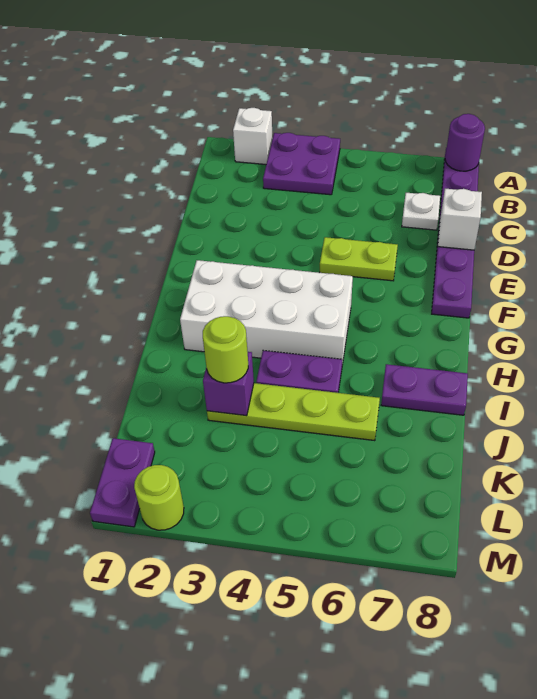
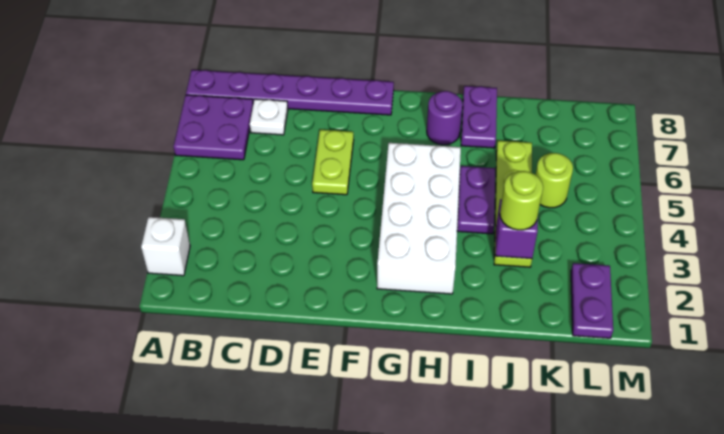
purple 2x2 plate [263,133,340,195] -> purple 2x2 plate moved to [174,95,253,160]
purple 1x1 round brick [445,114,485,171] -> purple 1x1 round brick moved to [427,91,463,145]
white 1x1 brick [438,189,482,250] -> none
purple 1x2 plate [90,438,155,527] -> purple 1x2 plate turned to [571,263,613,338]
lime 1x1 round brick [134,465,184,530] -> lime 1x1 round brick moved to [536,153,573,208]

